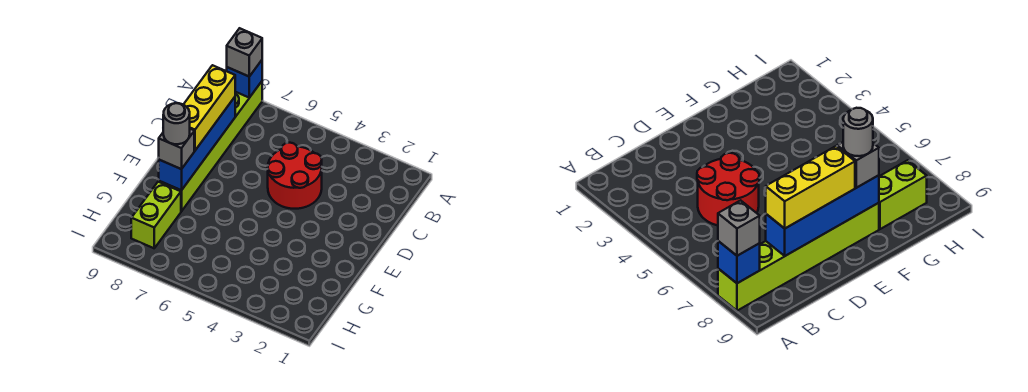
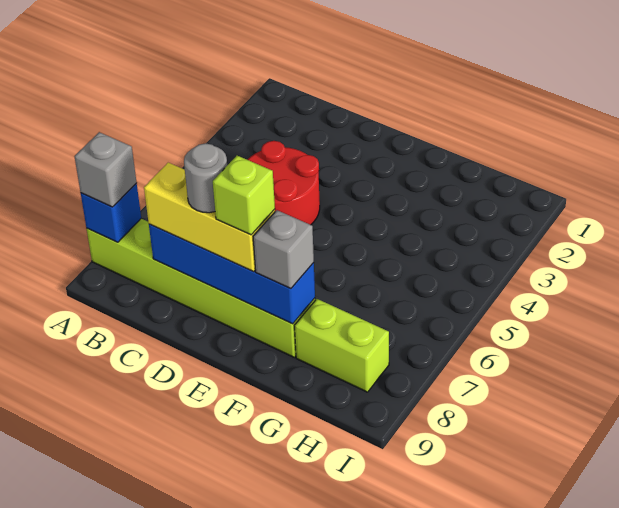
none -> lime 1x1 brick [213,156,275,235]
grey 1x1 round brick [163,103,190,144] -> grey 1x1 round brick moved to [184,143,227,213]

